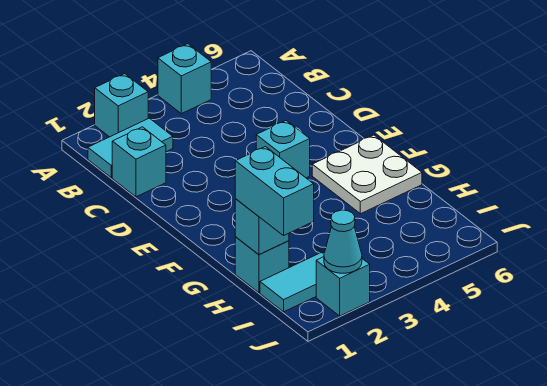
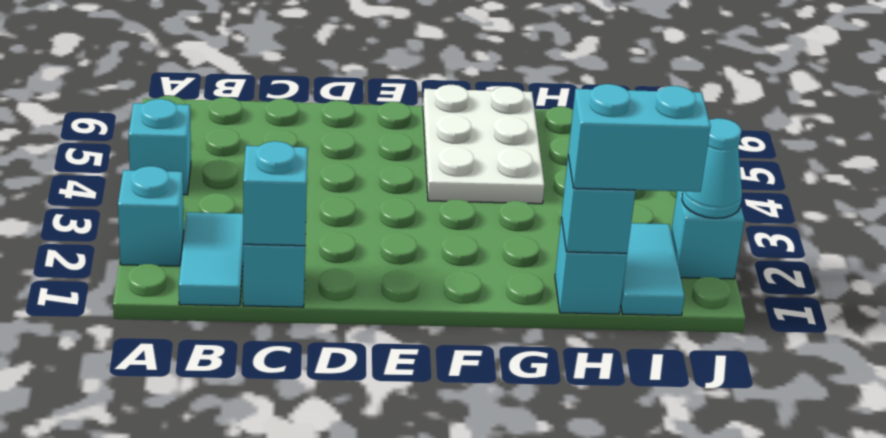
cyan 1x1 brick [256,120,310,178] -> cyan 1x1 brick moved to [243,141,308,246]
white 2x2 plate [312,135,422,214] -> white 2x3 plate [423,85,544,204]

